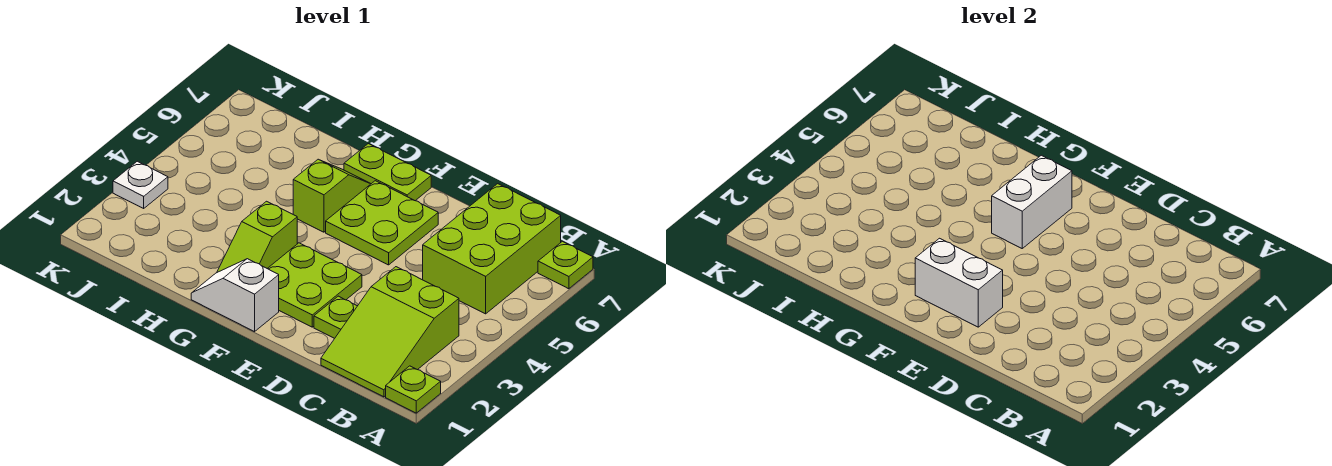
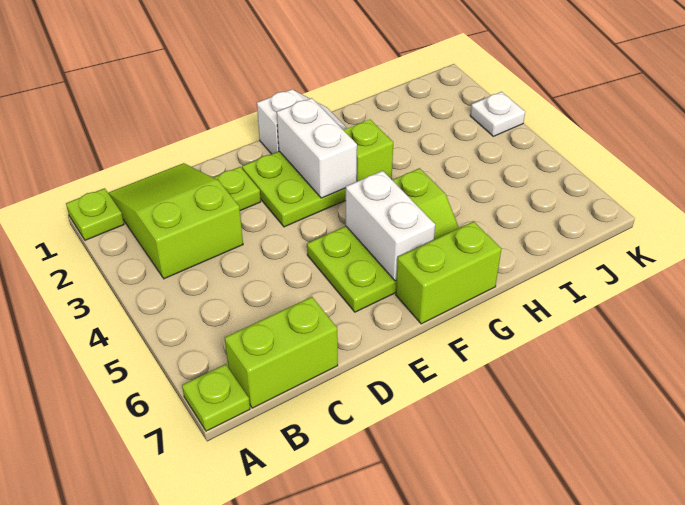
lime 2x3 brick [423,184,561,314] -> lime 1x2 brick [225,297,338,408]
white 1x2 brick [915,238,1003,327] -> white 1x2 brick turned to [277,98,357,198]
lime 1x2 plate [344,144,431,201] -> lime 1x2 brick [396,221,501,324]

